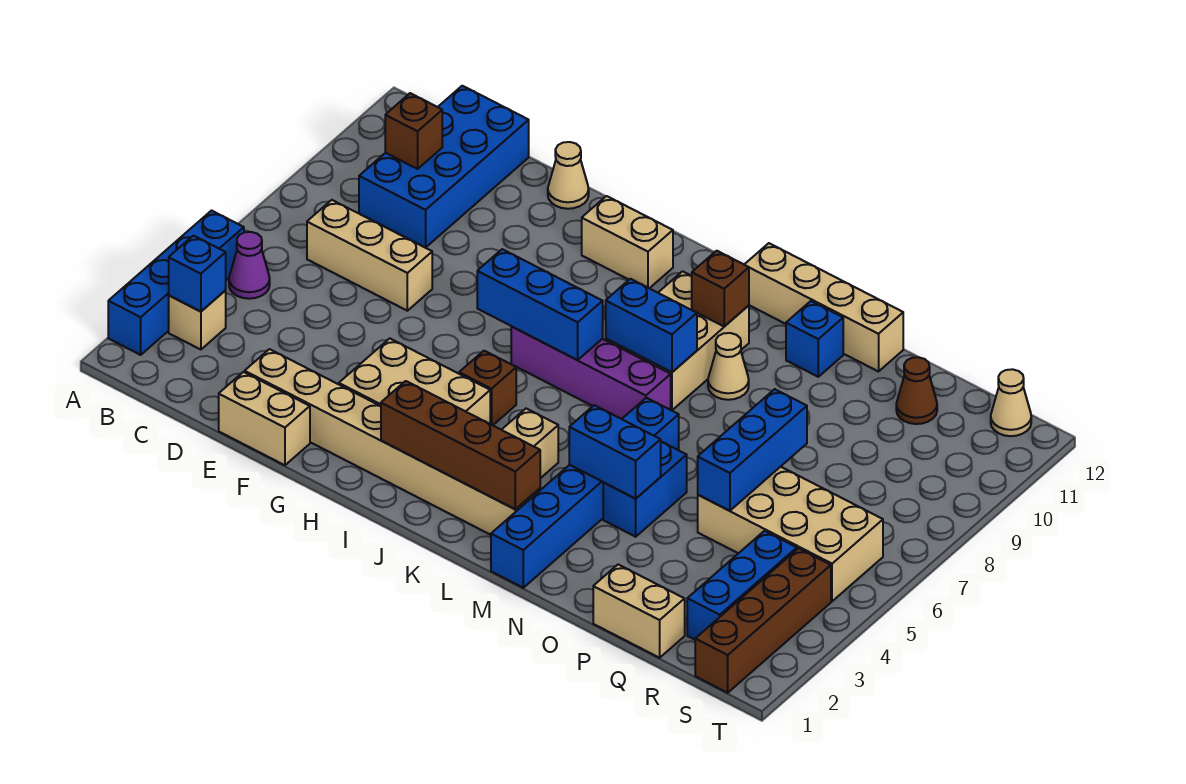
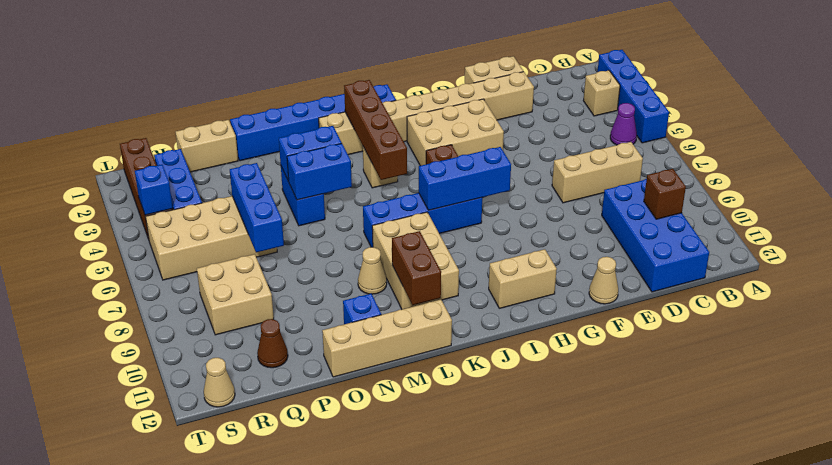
blue 1x1 brick [169,236,226,312] -> blue 1x1 brick moved to [135,165,173,215]
brown 1x4 brick [381,381,540,509] -> brown 1x4 brick turned to [344,80,407,180]
purple 1x4 brick [511,327,671,419] -> blue 1x4 brick [363,193,482,247]
blue 1x2 brick [606,279,697,372] -> blue 1x2 brick moved to [287,143,352,200]
brown 1x1 brick [692,251,749,326] -> brown 1x2 brick [392,231,441,305]
blue 1x6 brick [491,398,679,588] -> blue 1x6 brick turned to [230,84,396,161]
none -> tan 2x2 brick [197,254,274,335]

